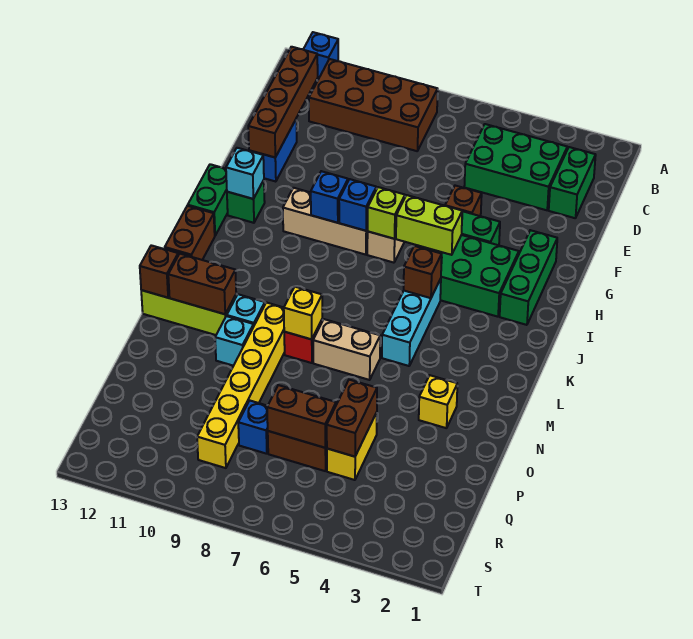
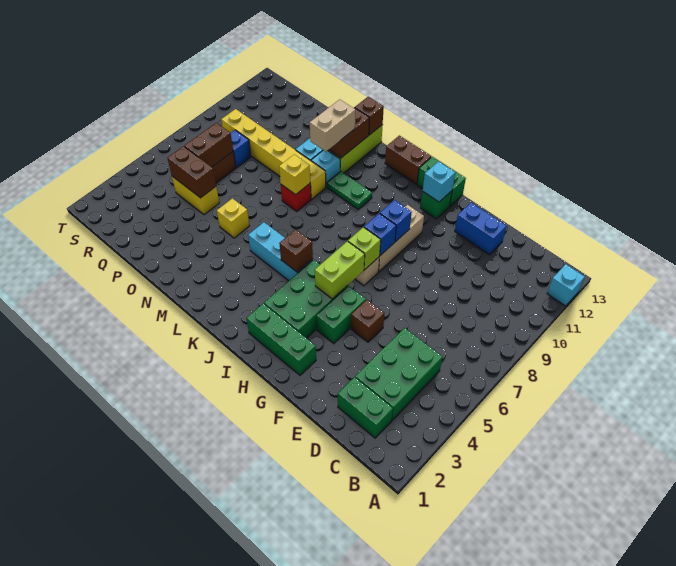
blue 1x1 brick [303,32,338,79] -> cyan 1x1 brick [547,264,585,306]
brown 2x4 brick [309,59,438,151] -> none
brown 1x4 brick [248,47,318,157] -> none
none -> green 1x2 plate [327,172,372,209]
tan 1x2 brick [313,319,380,380] -> tan 1x2 brick moved to [310,99,355,152]
yellow 1x1 brick [419,375,457,428] -> yellow 1x1 brick moved to [217,198,249,238]

